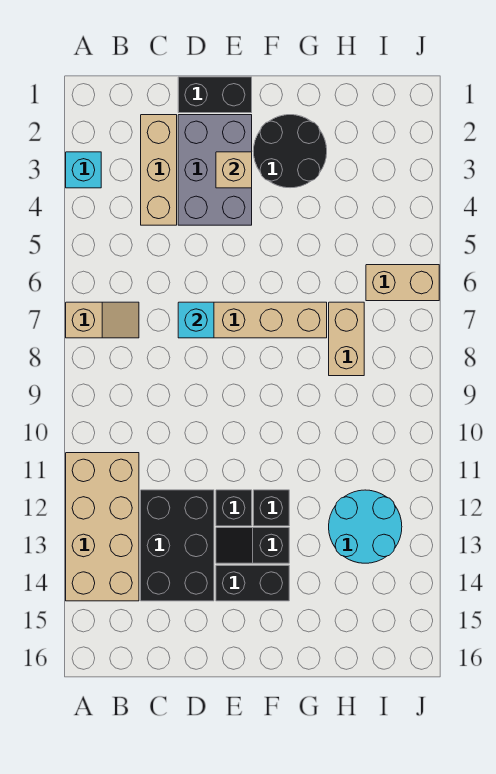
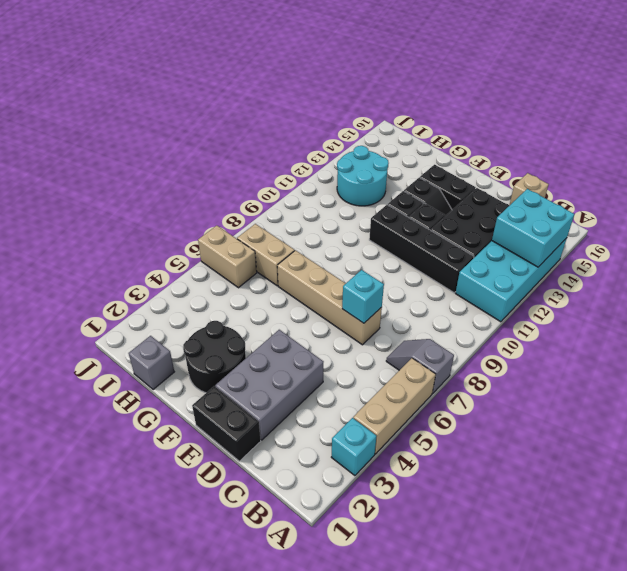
tan 1x2 slope [66,302,139,338] -> grey 1x2 slope [386,339,454,394]
tan 2x4 brick [66,453,139,601] -> cyan 2x4 brick [455,238,567,322]
none -> cyan 2x2 brick [492,189,574,267]
tan 1x3 brick [141,115,177,225] -> tan 1x3 brick moved to [353,358,436,454]
none -> black 1x4 brick [369,205,474,293]
tan 1x1 brick [216,152,252,188] -> tan 1x1 brick moved to [509,173,549,206]
none -> grey 1x1 brick [129,336,174,390]
tan 1x2 brick [329,302,364,376] -> tan 1x2 brick turned to [237,224,295,286]

